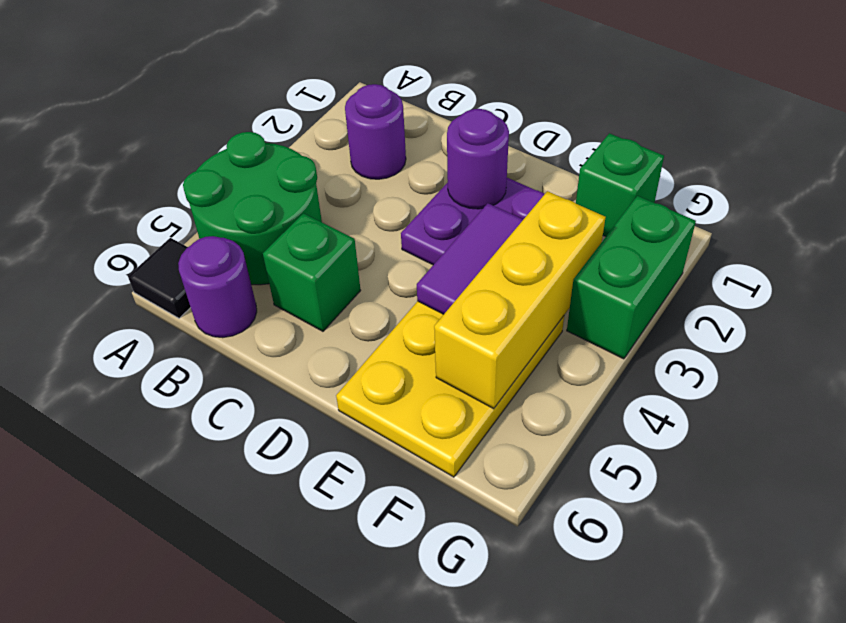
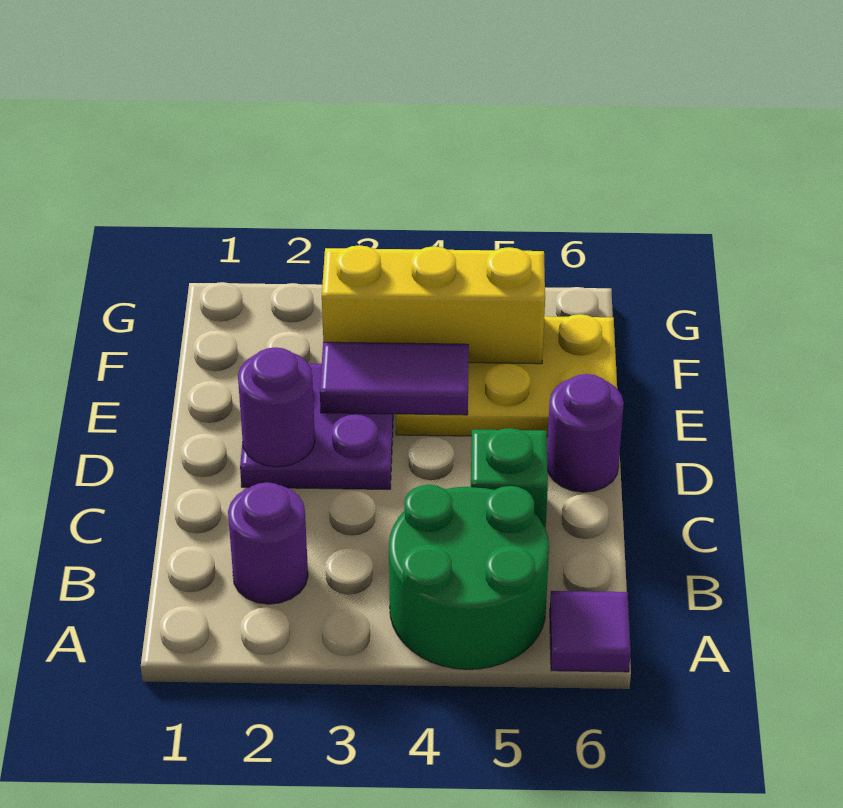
black 1x1 tile [128,238,191,318] -> purple 1x1 tile [550,591,631,672]
purple 1x1 round brick [178,236,257,338] -> purple 1x1 round brick moved to [547,374,624,492]
green 1x1 brick [576,133,664,236] -> none
green 1x2 brick [567,196,696,359] -> none

